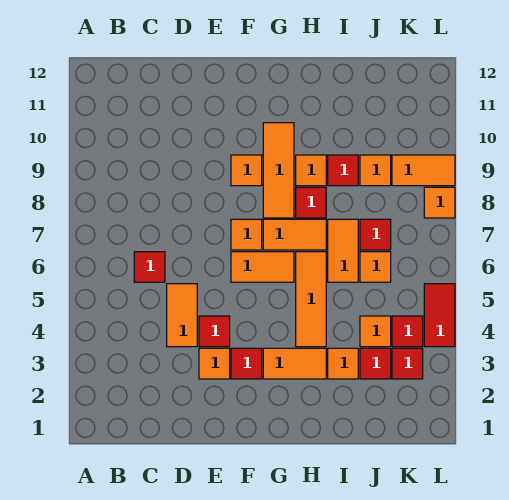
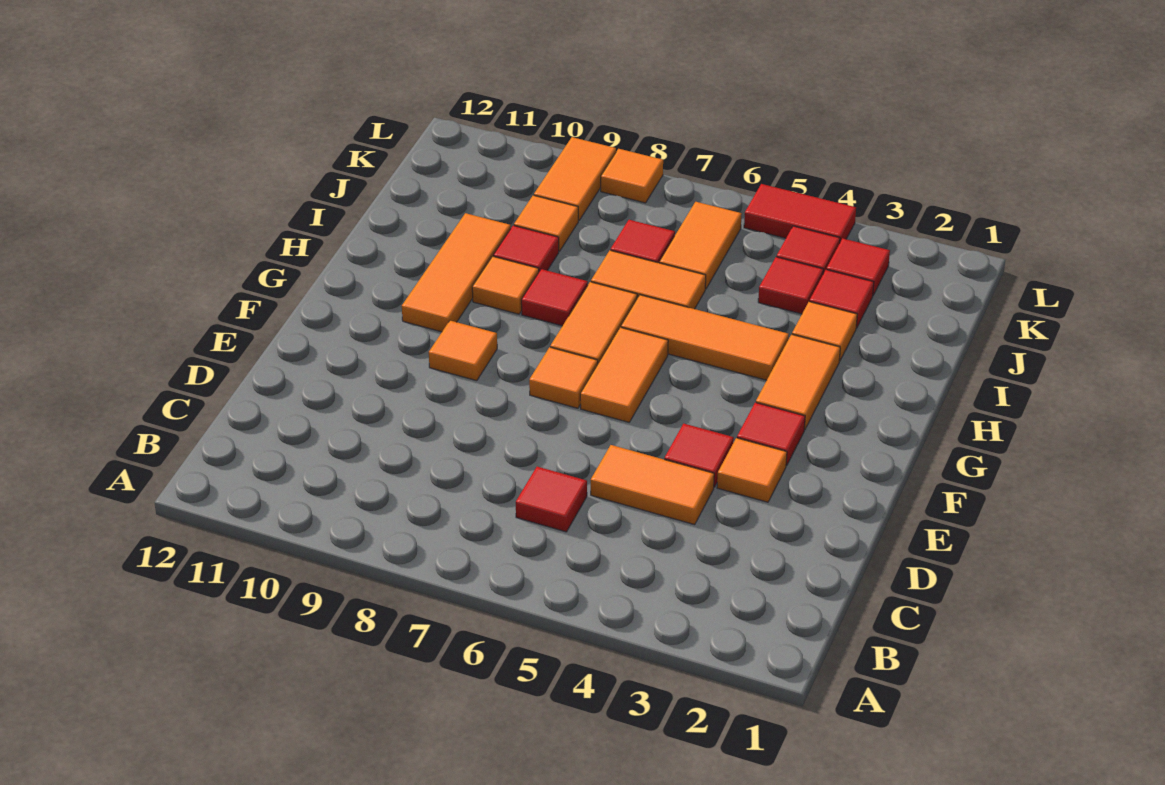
orange 1x3 tile [263,123,294,218] -> orange 1x3 tile turned to [402,213,511,332]
orange 1x1 tile [360,316,391,347] -> red 1x1 tile [758,257,823,314]
orange 1x1 tile [360,252,391,282] -> orange 1x2 tile [660,202,742,289]

